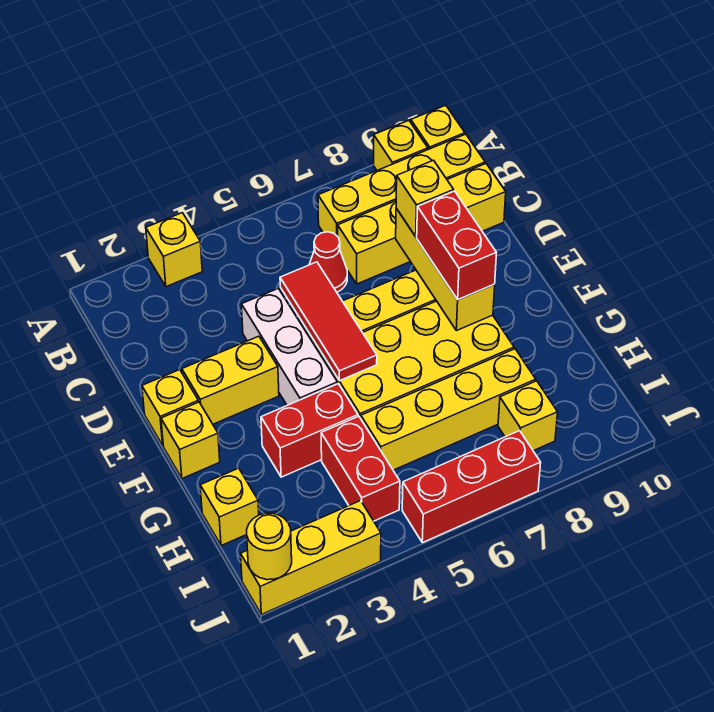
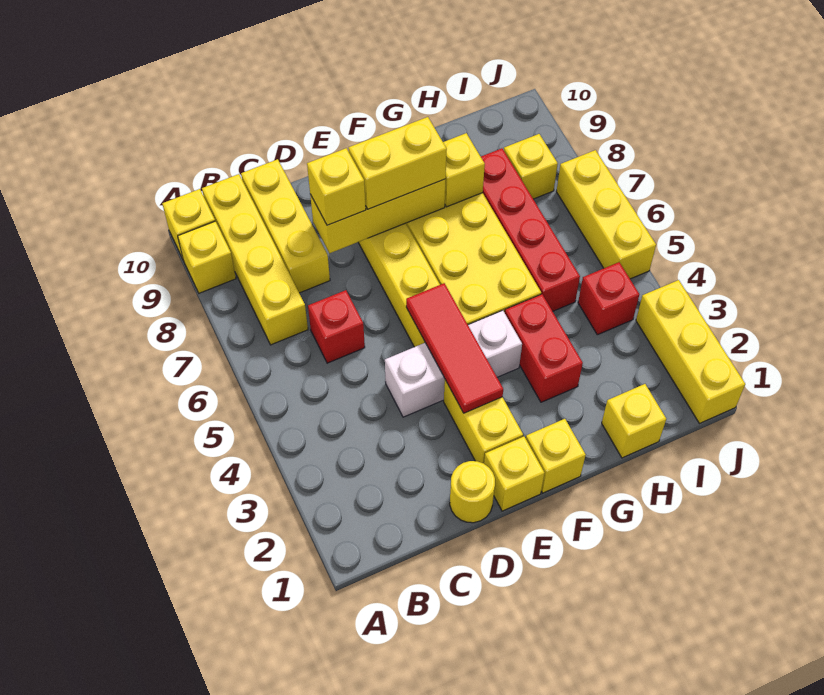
yellow 1x1 brick [146,213,202,287] -> yellow 1x1 brick moved to [443,133,485,207]
red 1x1 cone [309,232,347,292] -> red 1x1 brick [308,290,365,363]
yellow 1x4 brick [338,164,506,284] -> yellow 1x3 brick [241,159,330,293]
red 1x3 tile [280,262,377,381] -> red 1x3 tile turned to [406,283,503,413]
red 1x2 brick [417,191,496,300] -> yellow 1x2 brick [349,117,447,209]
red 1x2 brick [321,416,400,521] -> red 1x1 brick [578,262,639,335]
yellow 1x4 brick [361,349,536,470] -> red 1x4 brick [481,148,580,311]
yellow 1x1 round brick [247,513,292,580] -> yellow 1x1 round brick moved to [450,461,495,523]
red 1x3 brick [402,431,541,543] -> yellow 1x3 brick [556,150,656,279]

